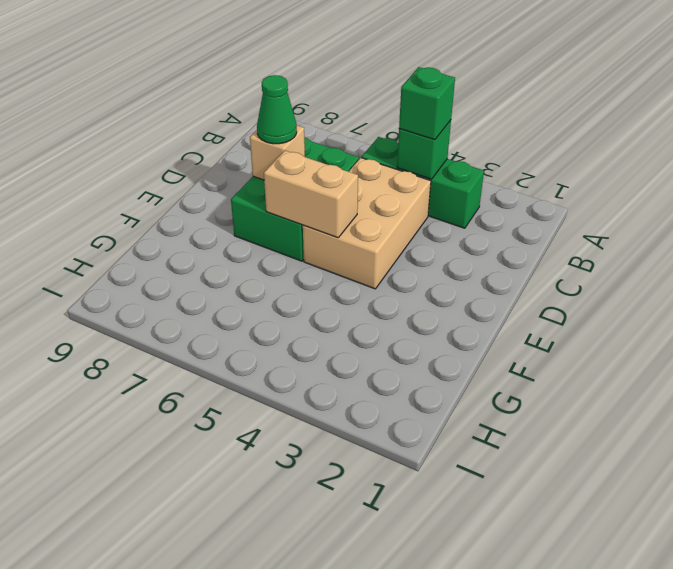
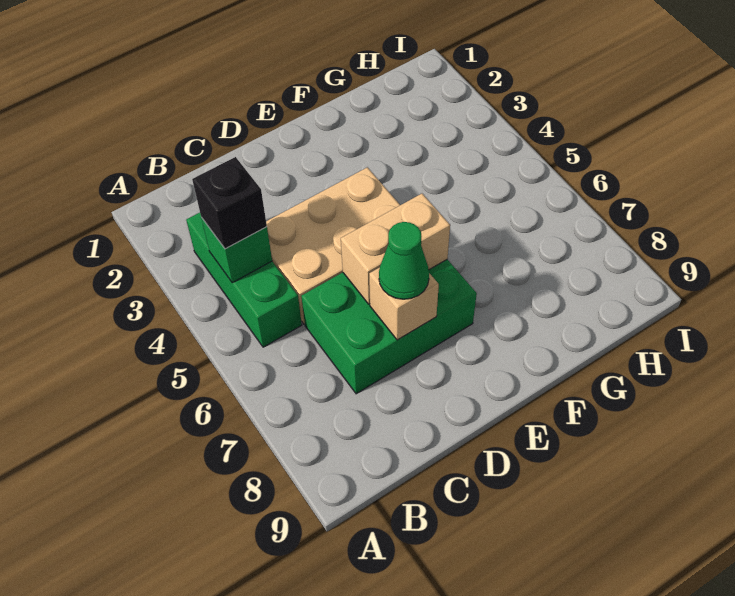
green 1x1 brick [399,67,455,140] -> black 1x1 brick [192,157,267,249]
tan 1x2 brick [264,151,358,238] -> tan 1x2 brick turned to [341,194,450,304]

